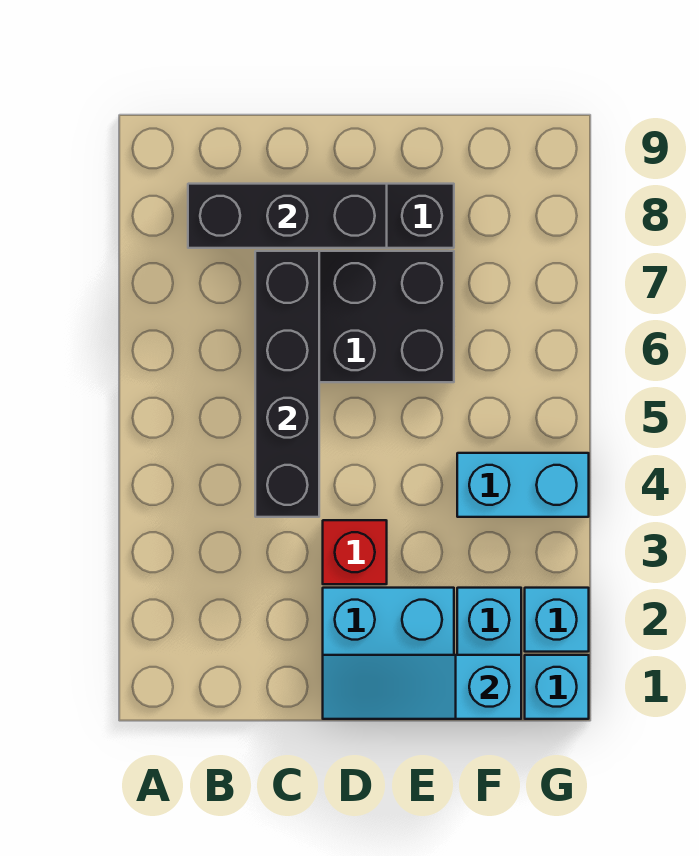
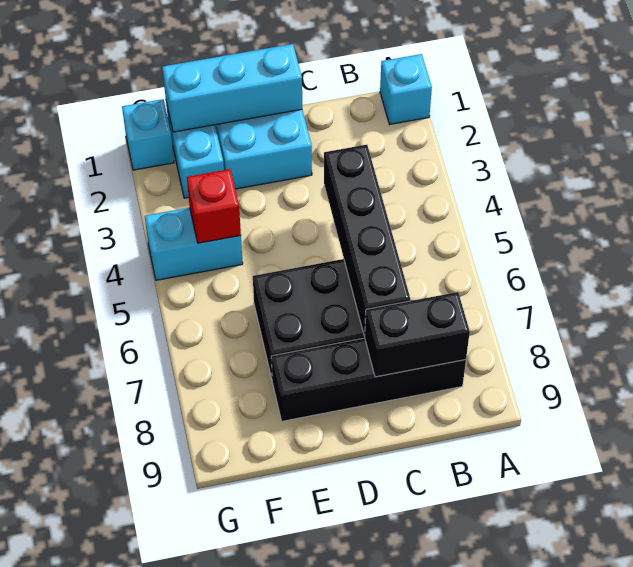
black 1x3 brick [188,184,387,248] -> black 1x2 brick [365,292,470,377]
cyan 1x3 slope [323,655,521,719] -> cyan 1x3 brick [162,44,302,132]
red 1x1 brick [323,520,387,584] -> red 1x1 brick moved to [187,169,241,243]
cyan 1x1 brick [525,588,589,652] -> cyan 1x1 brick moved to [380,54,432,124]

